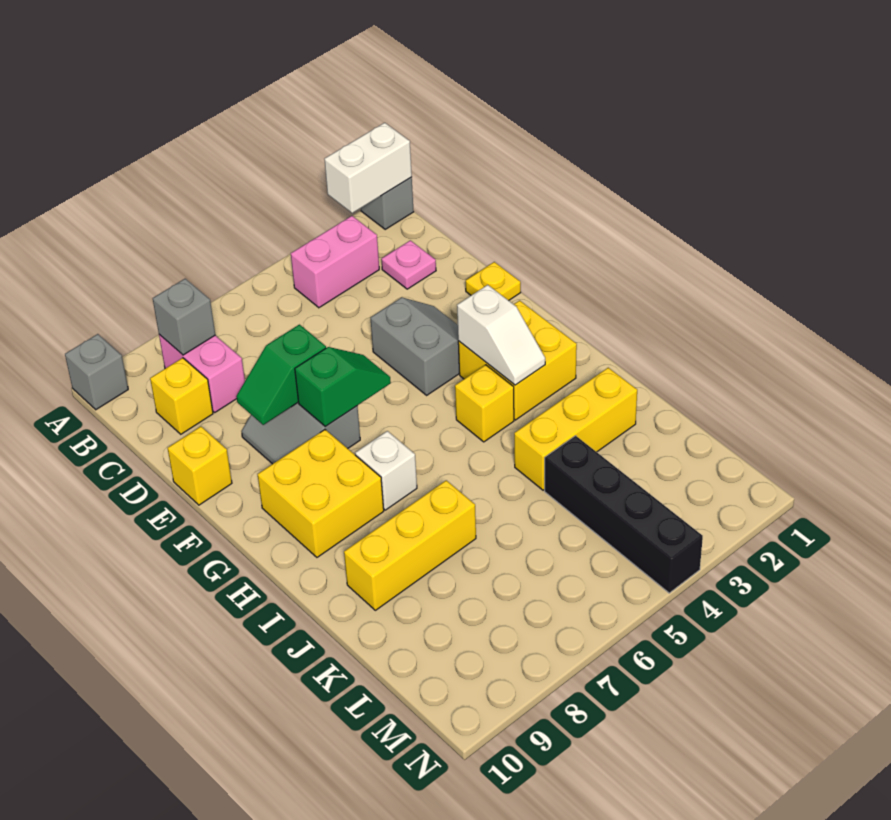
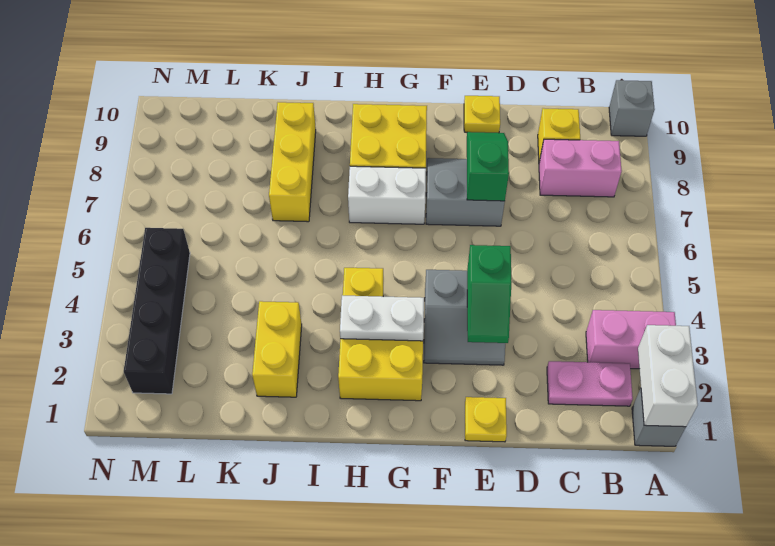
pink 1x2 brick [291,216,379,308] -> pink 1x2 brick turned to [586,310,676,369]
grey 1x1 brick [153,279,215,355] -> none
pink 1x1 plate [381,240,436,289] -> pink 1x2 plate [547,361,633,406]
yellow 1x1 brick [168,427,232,505] -> yellow 1x1 plate [464,96,500,133]
green 1x2 slope [295,347,391,427] -> green 1x2 slope moved to [467,245,512,343]
white 1x2 slope [457,285,545,385] -> white 1x2 plate [340,295,424,341]
white 1x1 brick [355,431,417,510] -> white 1x2 brick [348,166,426,224]
yellow 1x3 brick [514,368,637,490] -> yellow 1x2 brick [252,301,302,397]
black 1x4 brick [545,436,703,593] -> black 1x4 brick turned to [124,228,190,394]

